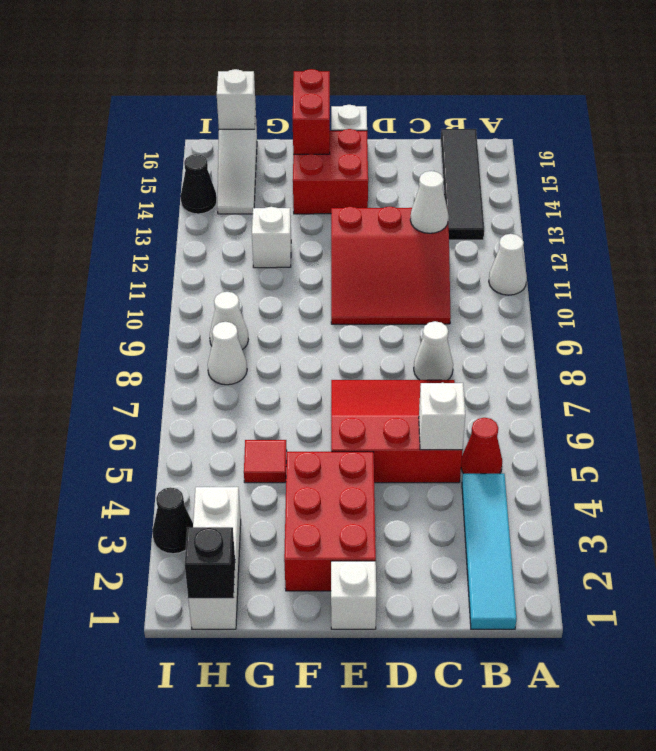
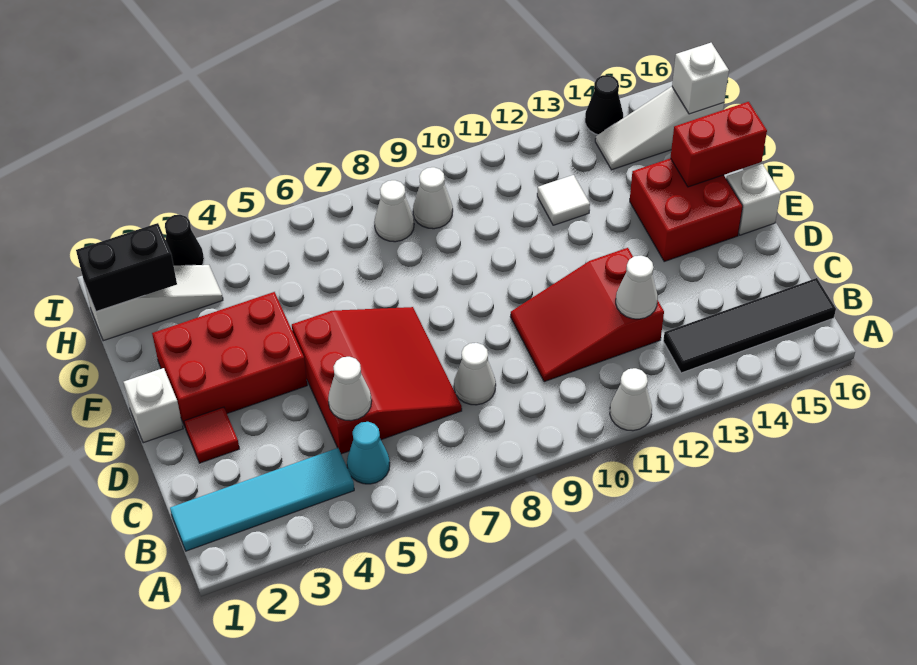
red 1x1 cone [461,418,502,474] -> cyan 1x1 cone [347,422,390,484]
white 1x1 brick [419,383,465,450] -> white 1x1 cone [328,357,372,421]
red 3x3 slope [331,207,451,324] -> red 2x3 slope [510,248,664,382]
red 1x1 tile [244,440,287,483] -> red 1x1 tile moved to [184,407,239,463]
white 1x1 brick [252,207,291,268] -> white 1x1 tile [537,175,590,225]
white 1x3 brick [188,487,241,629] -> white 1x3 slope [84,265,223,341]
black 1x1 brick [185,527,235,598] -> black 1x2 brick [76,223,177,312]

